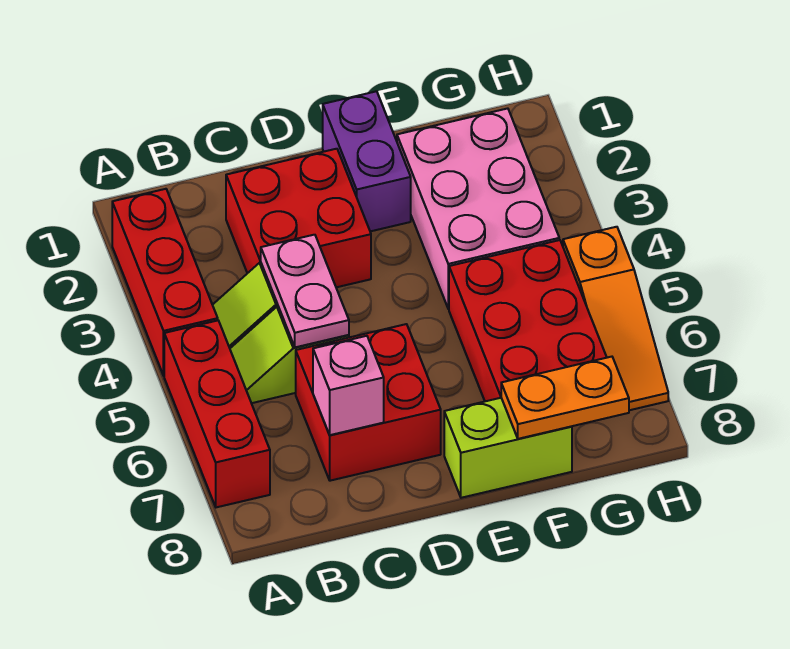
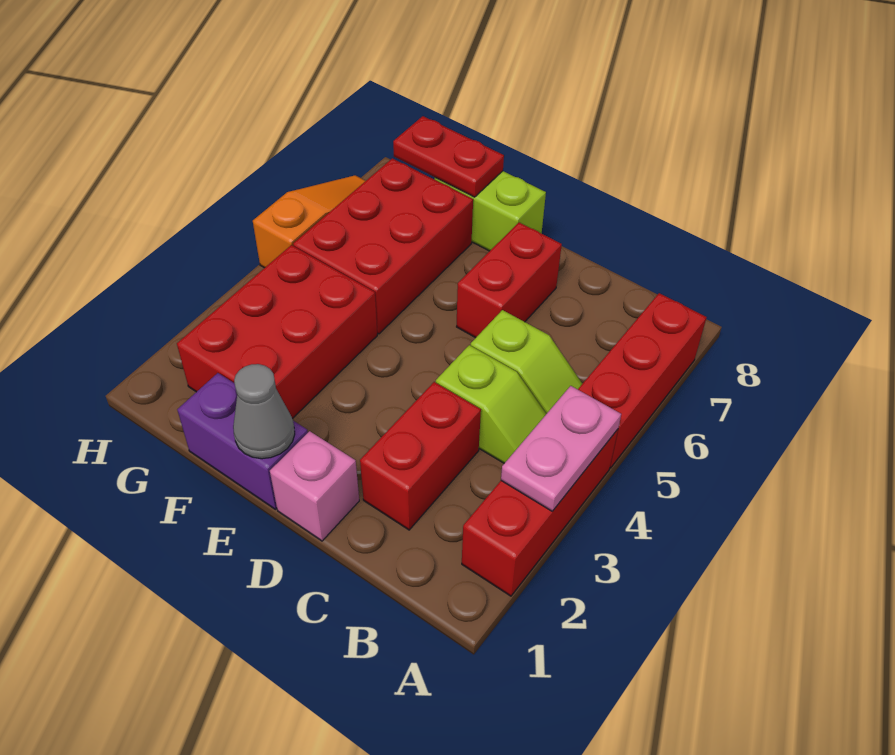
red 2x2 brick [226,149,371,287] -> red 1x2 brick [360,382,481,530]
pink 1x2 plate [261,235,349,347] -> pink 1x2 plate moved to [501,386,621,511]
red 2x2 brick [296,324,441,481] -> red 1x2 brick [457,222,562,338]
pink 1x1 brick [313,336,384,435] -> pink 1x1 brick moved to [270,431,359,541]
purple 1x2 brick [323,91,411,231] -> purple 1x2 brick turned to [177,373,308,509]
none -> grey 1x1 cone [233,364,295,459]
pink 2x3 brick [397,108,559,309] -> red 2x3 brick [177,245,377,418]
orange 1x2 plate [501,357,629,439] -> red 1x2 plate [393,116,504,197]

